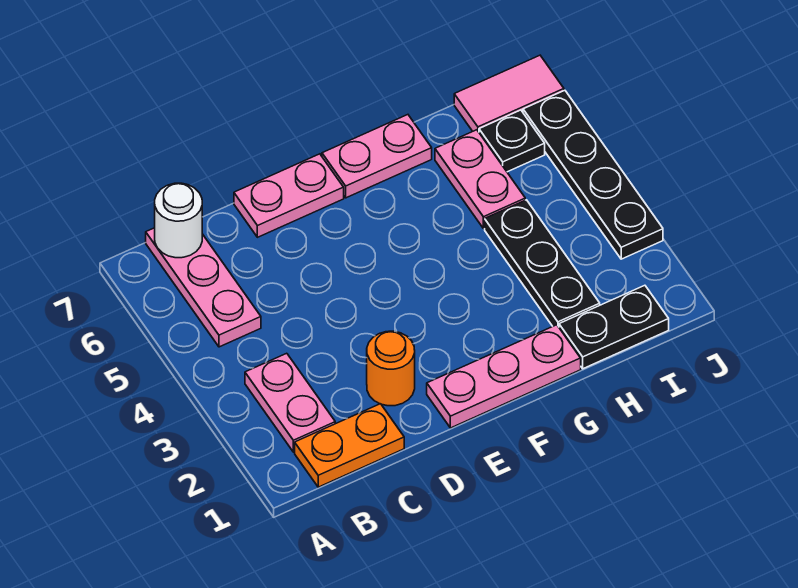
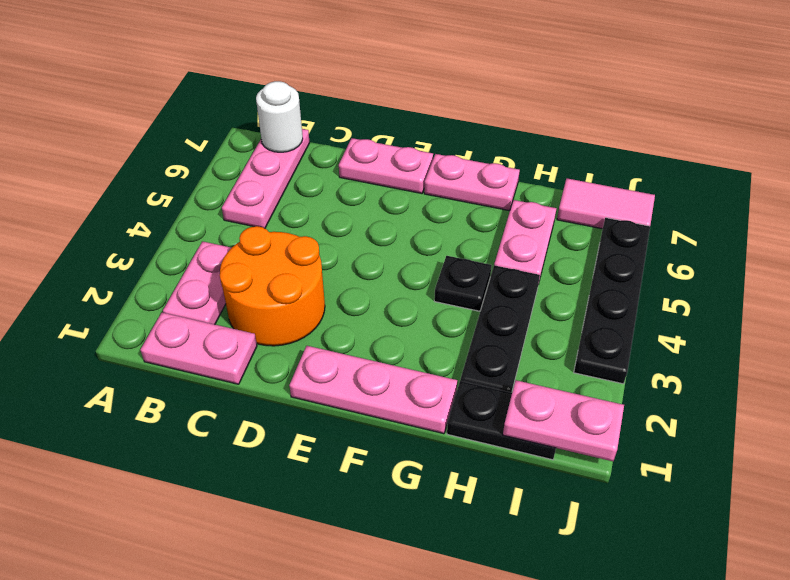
orange 1x2 plate [295,404,404,487] -> pink 1x2 plate [141,313,257,384]
orange 1x1 round brick [367,331,415,406] -> orange 2x2 round brick [220,226,325,346]
none -> pink 1x2 plate [503,380,624,461]
black 1x1 plate [479,110,545,172] -> black 1x1 plate moved to [434,256,492,311]

